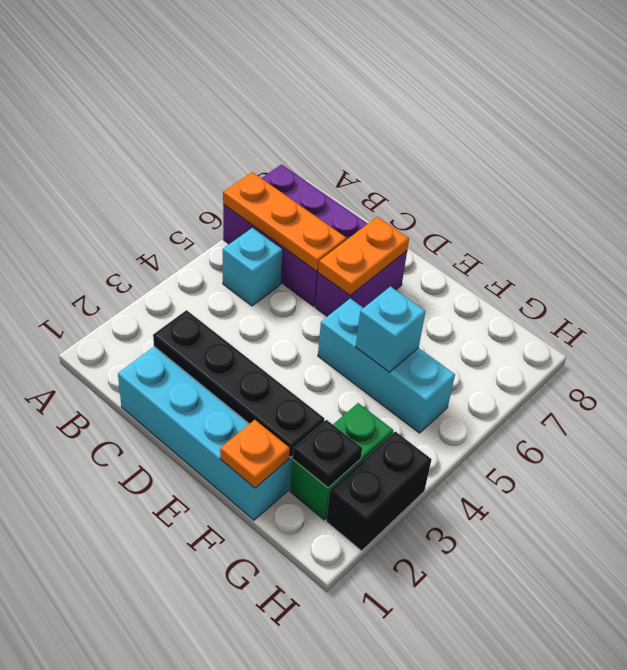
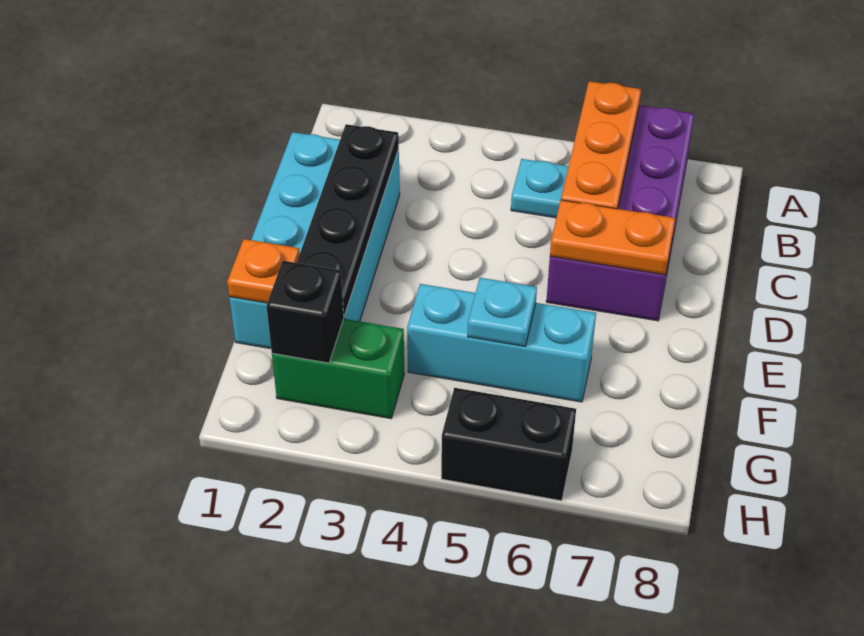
cyan 1x1 brick [223,228,283,306] -> cyan 1x1 plate [511,159,569,218]
cyan 1x3 brick [318,298,455,433] -> cyan 1x3 brick turned to [407,284,596,402]
cyan 1x1 brick [356,287,426,372] -> cyan 1x1 plate [468,278,537,346]
black 1x1 plate [293,420,362,488] -> black 1x1 brick [267,261,344,363]
black 1x2 brick [326,431,432,551] -> black 1x2 brick moved to [441,388,576,501]

